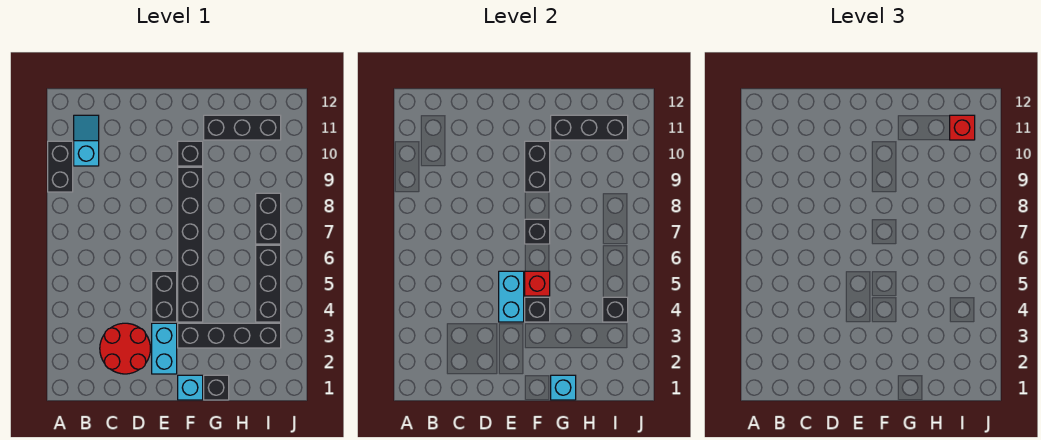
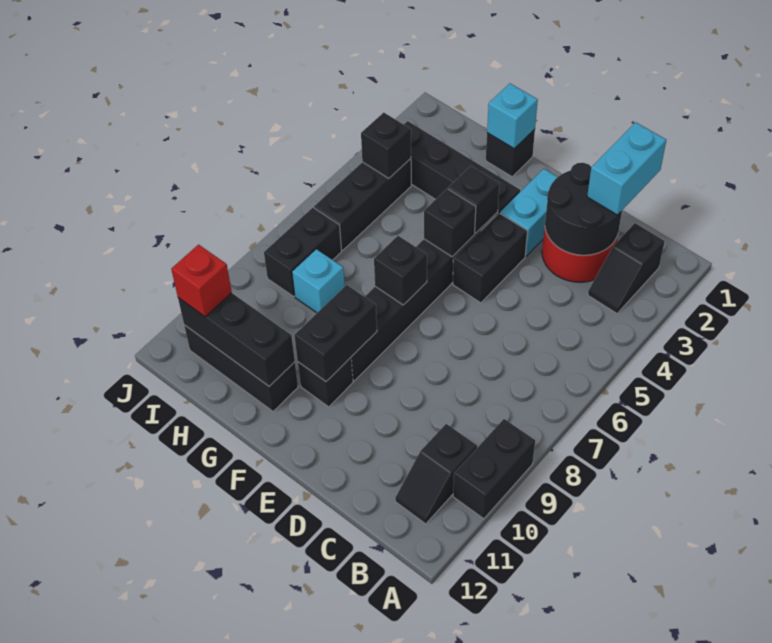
none -> black 1x2 slope [588,223,665,313]
cyan 1x2 slope [74,115,99,166] -> black 1x2 slope [395,424,477,524]
none -> black 2x2 round brick [545,163,622,255]
cyan 1x2 brick [499,271,524,322] -> cyan 1x2 brick moved to [587,122,666,215]
cyan 1x1 brick [178,375,203,400] -> cyan 1x1 brick moved to [292,249,345,313]
red 1x1 brick [525,271,550,296] -> black 1x1 brick [424,189,476,257]

